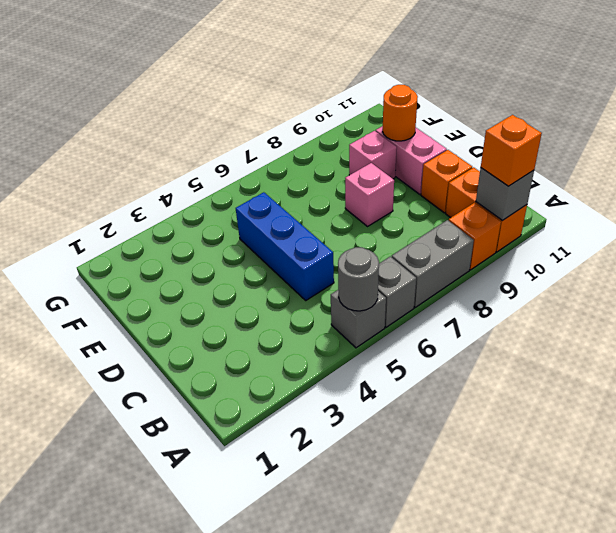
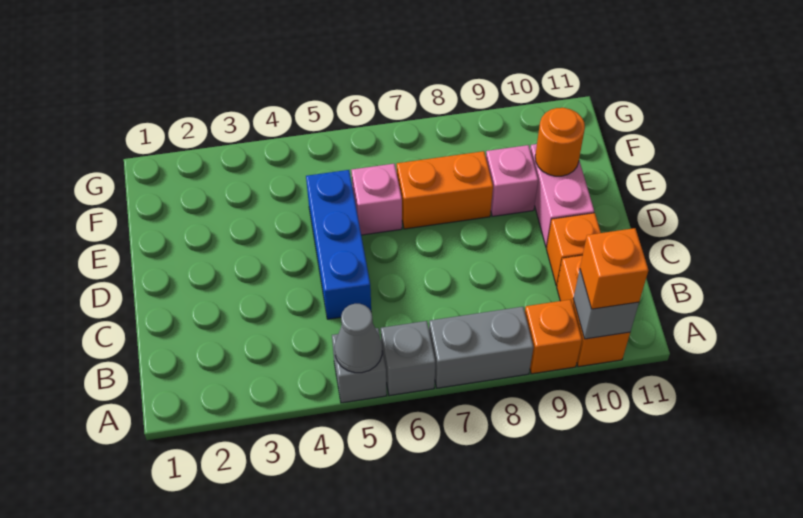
grey 1x1 round brick [338,247,379,311] -> grey 1x1 cone [335,304,382,373]
pink 1x1 brick [345,163,394,226] -> pink 1x1 brick moved to [352,164,402,235]
none -> orange 1x2 brick [397,151,493,229]

